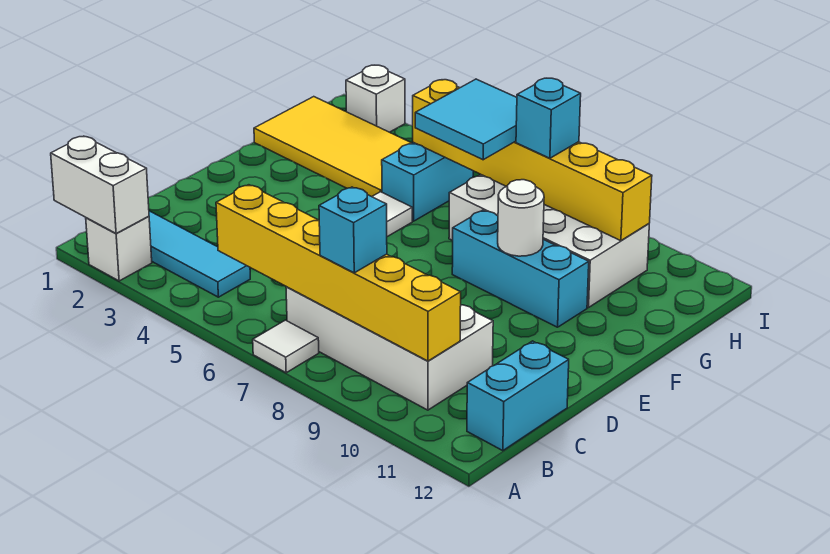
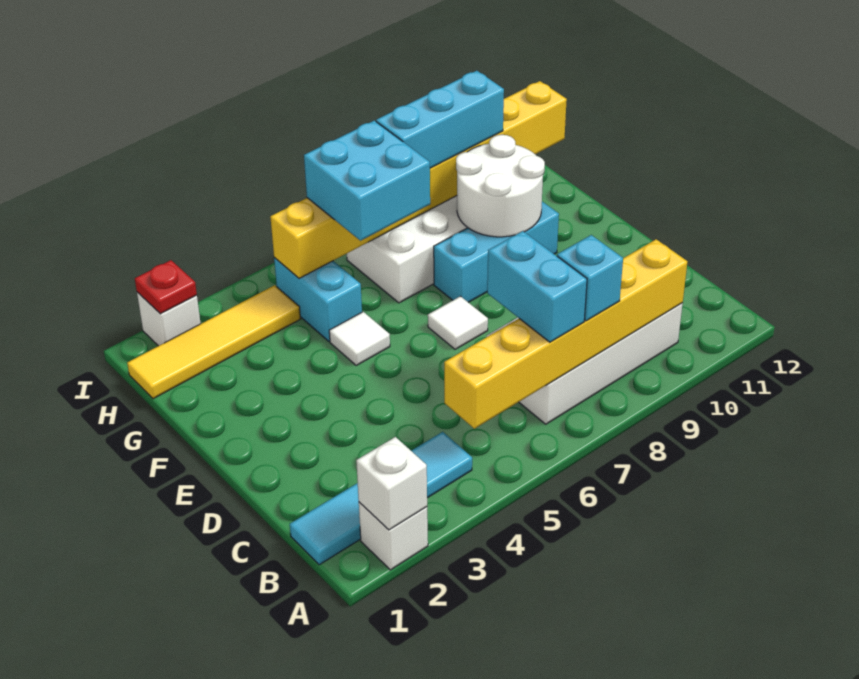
white 1x2 brick [51,136,149,234] -> white 1x1 brick [356,437,427,530]
white 1x1 tile [253,320,319,373] -> white 1x1 tile moved to [428,296,488,349]
cyan 1x2 brick [467,341,569,451] -> cyan 1x2 brick moved to [487,231,587,342]
white 1x1 round brick [498,180,544,256] -> white 2x2 round brick [456,135,545,237]
yellow 2x4 tile [254,97,411,197] -> yellow 1x4 tile [127,285,300,399]
cyan 2x2 tile [415,79,517,160] -> cyan 2x2 brick [304,121,430,241]
yellow 1x6 brick [413,80,652,241] -> yellow 1x8 brick [270,81,567,278]
cyan 1x1 brick [516,78,581,158] -> cyan 1x3 brick [376,71,504,168]
none -> red 1x1 plate [135,260,197,314]

